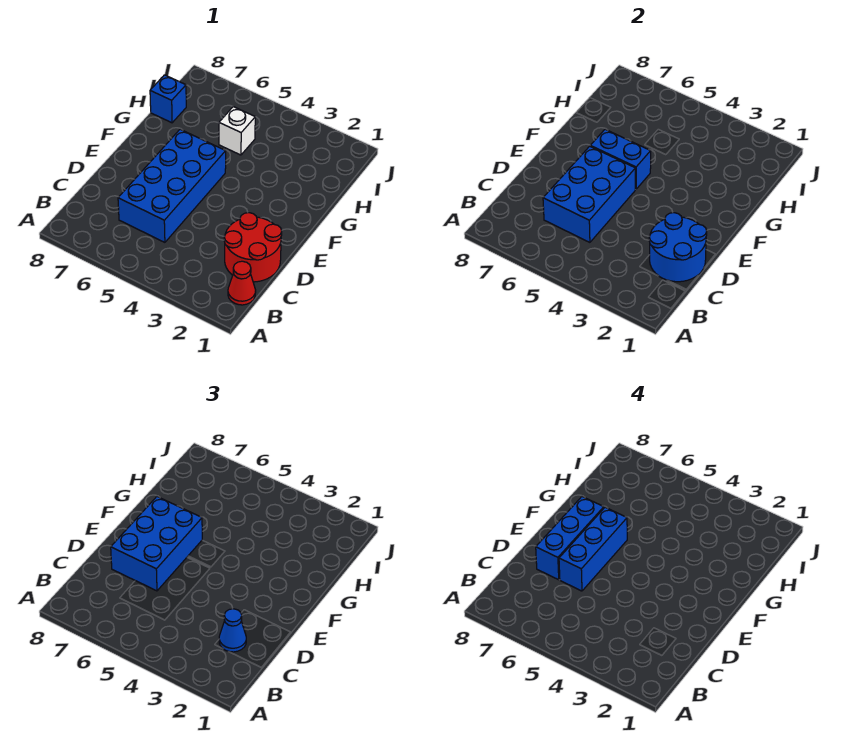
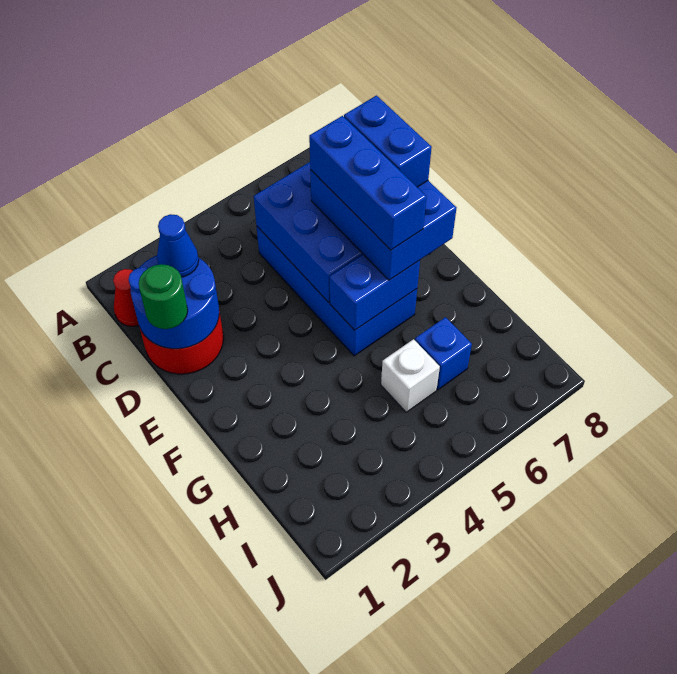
none -> green 1x1 round brick [139,264,188,329]
blue 1x3 brick [536,497,604,580] -> blue 1x2 brick [344,96,432,187]
blue 1x1 brick [150,75,186,123] -> blue 1x1 brick moved to [415,317,472,390]

